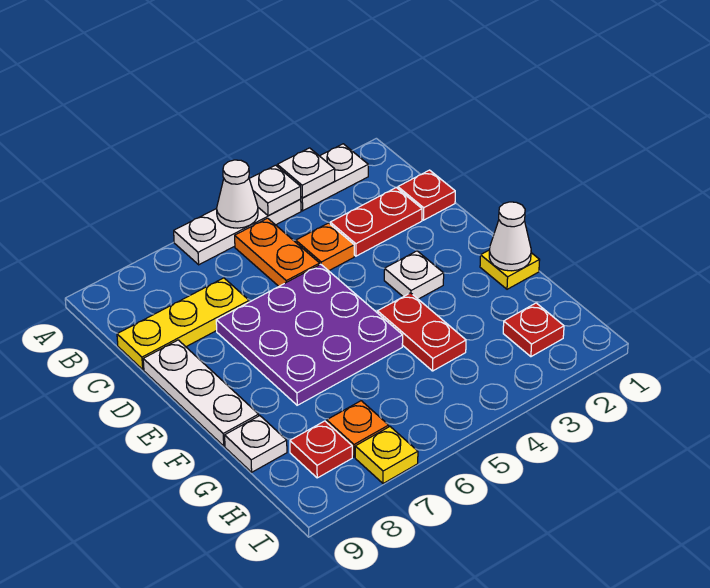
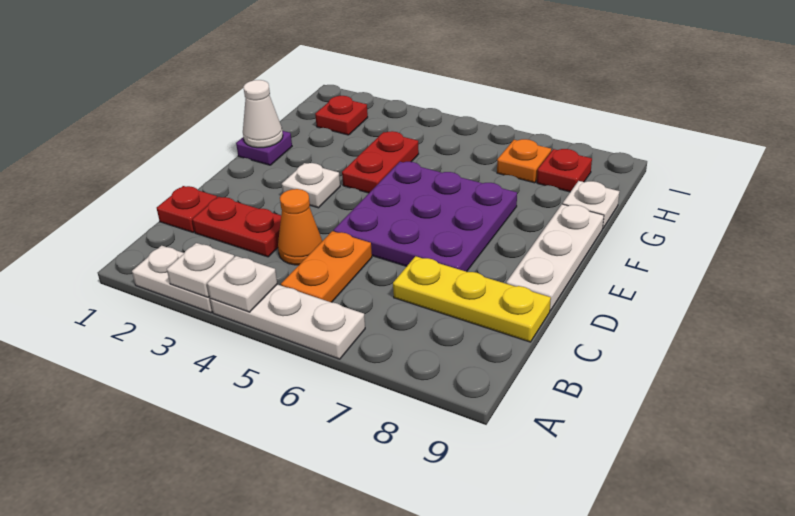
white 1x1 cone [217,160,258,228] -> none
orange 1x1 plate [296,223,354,271] -> orange 1x1 cone [278,189,322,265]
yellow 1x1 plate [480,250,540,289] -> purple 1x1 plate [236,131,292,165]
yellow 1x1 plate [355,427,418,484] -> none

